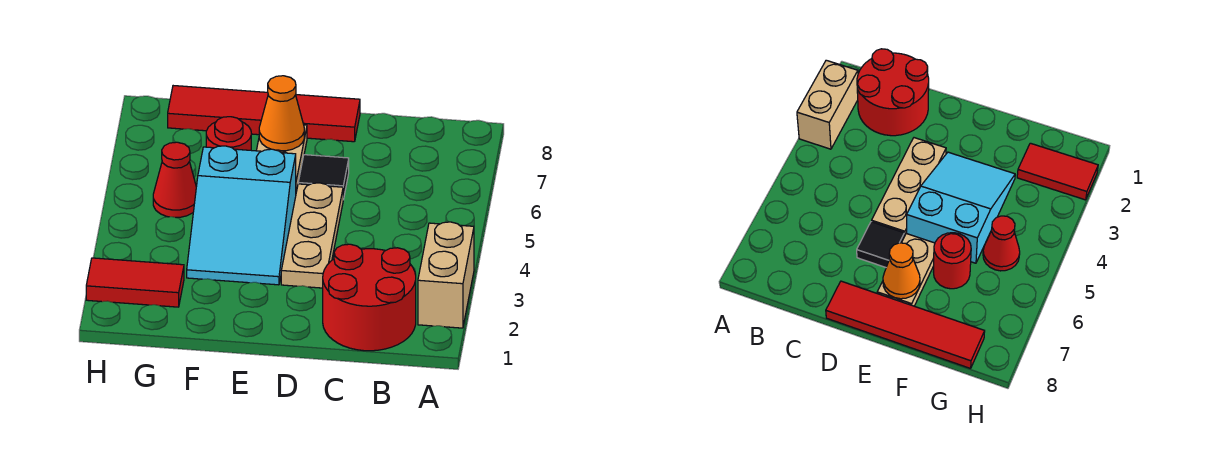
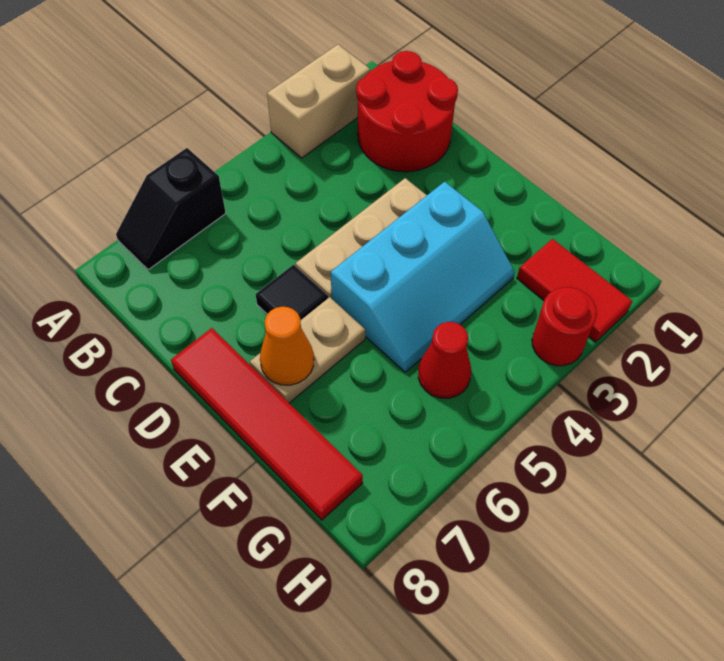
none -> black 1x2 slope [116,148,226,270]
cyan 2x3 slope [187,146,296,285] -> cyan 2x3 slope turned to [331,182,515,372]
red 1x1 round brick [206,117,251,150] -> red 1x1 round brick moved to [532,287,597,366]

